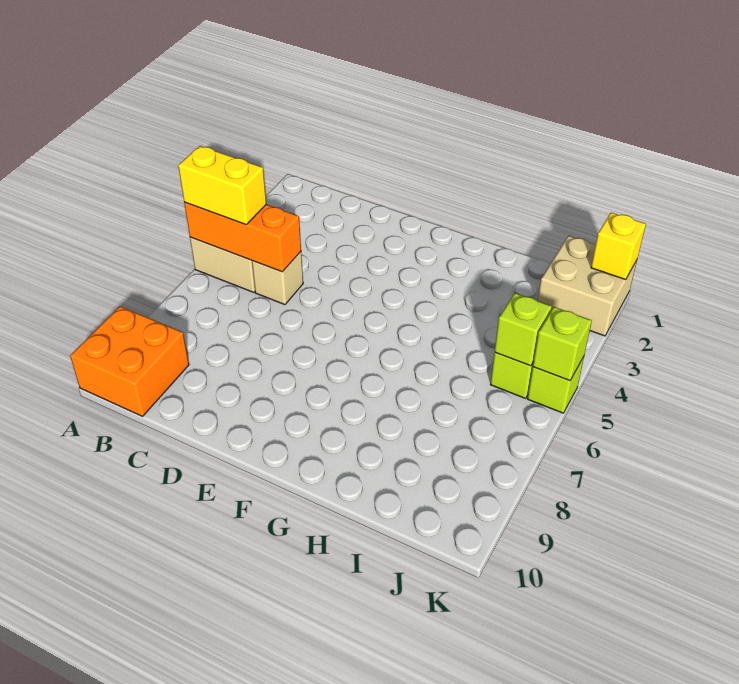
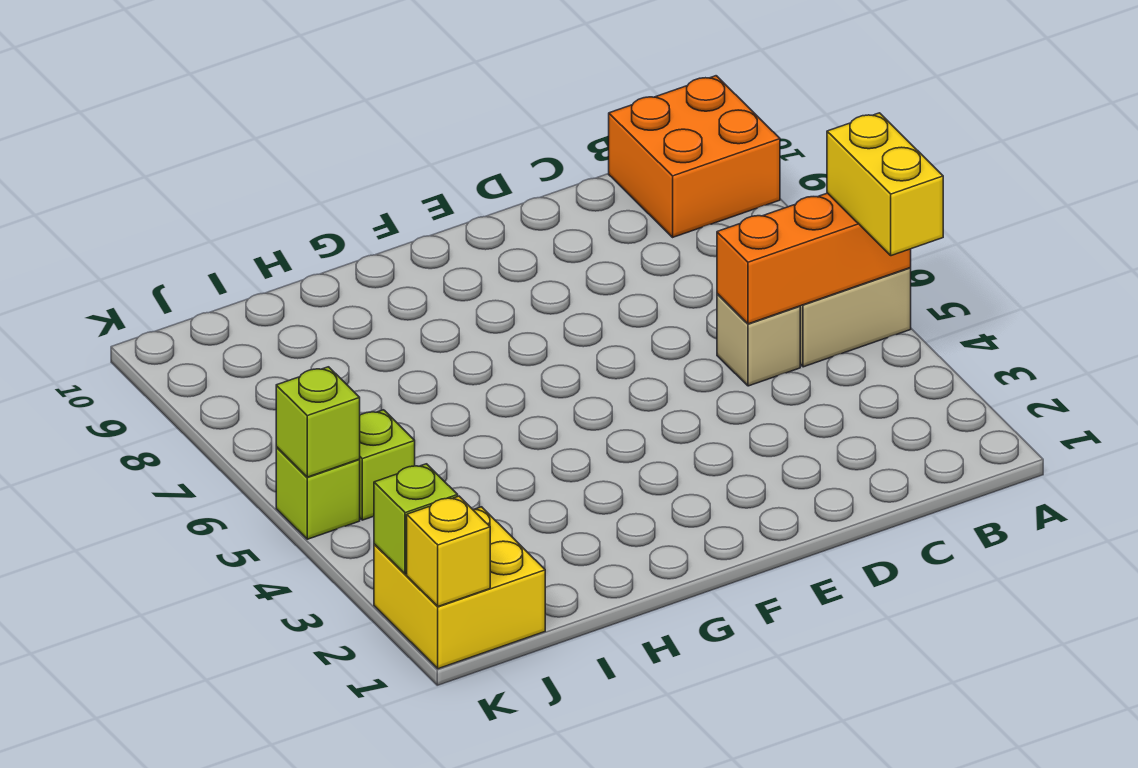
yellow 1x2 brick [178,146,266,225] -> yellow 1x2 brick turned to [827,113,943,256]
tan 2x2 brick [538,236,637,336] -> yellow 2x2 brick [374,507,545,669]
lime 1x1 brick [495,293,552,366] -> lime 1x1 brick moved to [374,464,458,574]

